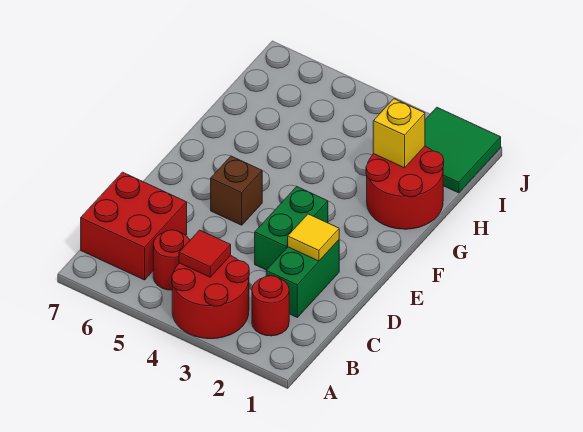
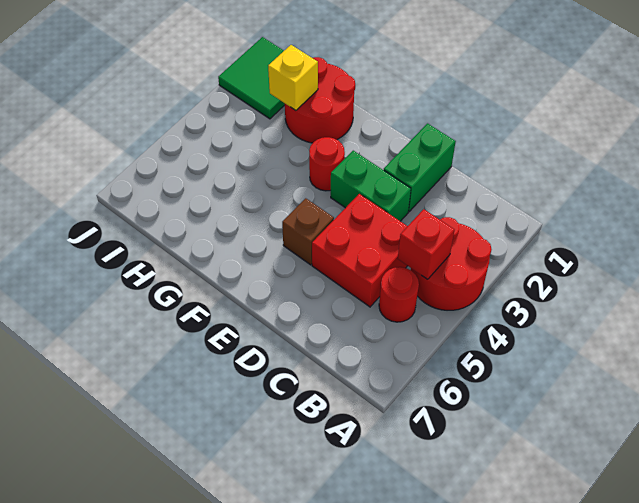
red 1x1 round brick [252,276,289,336] -> red 1x1 round brick moved to [309,137,345,191]
red 1x1 tile [179,230,231,277] -> red 1x1 brick [398,209,454,279]
red 2x2 brick [81,172,187,280] -> red 2x2 brick moved to [312,194,407,307]
green 1x2 brick [266,240,339,317] -> green 1x2 brick turned to [384,124,456,212]
yellow 1x1 tile [288,214,339,261] -> none

